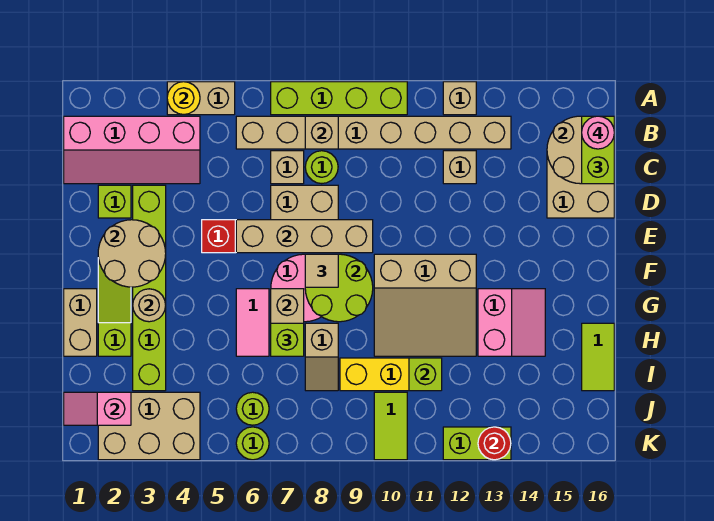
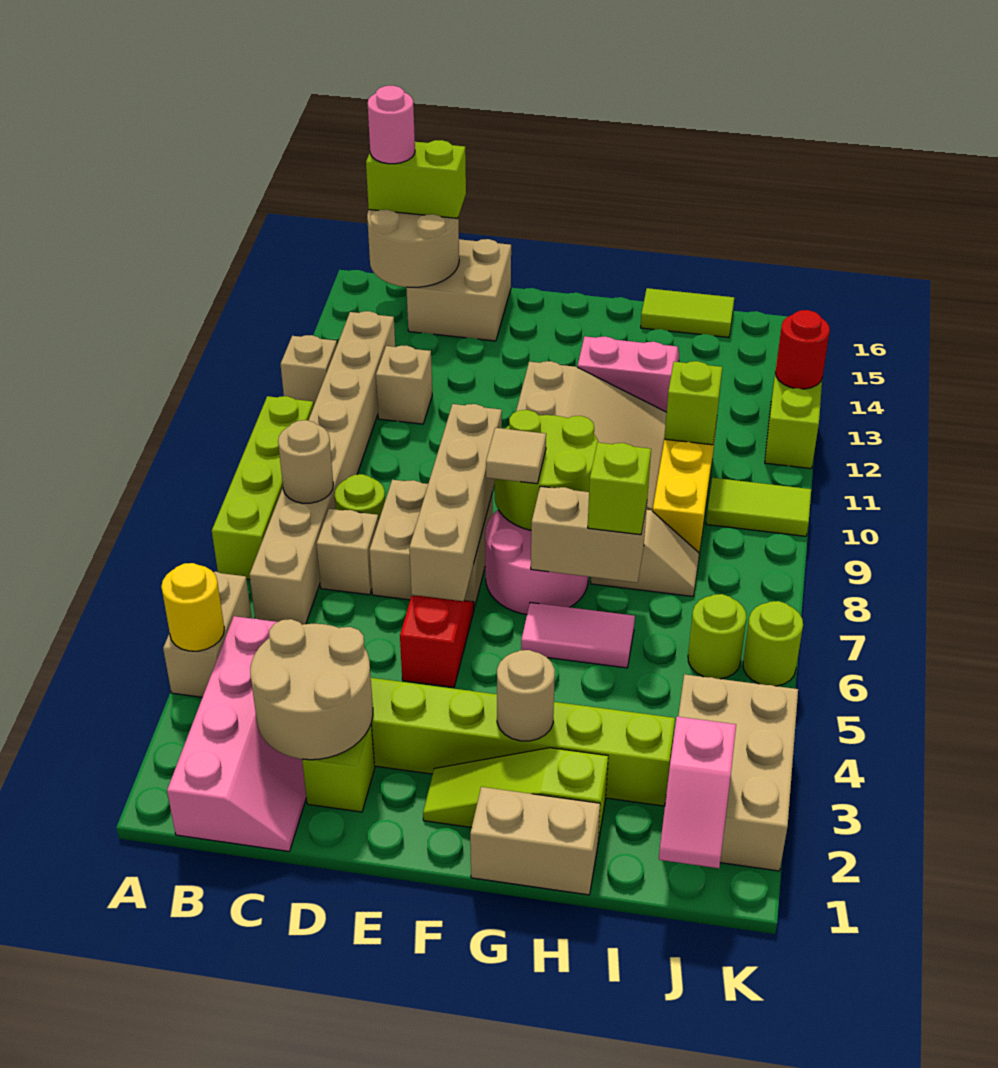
tan 1x1 brick [305,116,338,149] -> tan 1x1 round brick [278,420,333,503]
tan 2x2 round brick [98,220,166,287] -> tan 2x2 round brick moved to [250,619,373,760]

